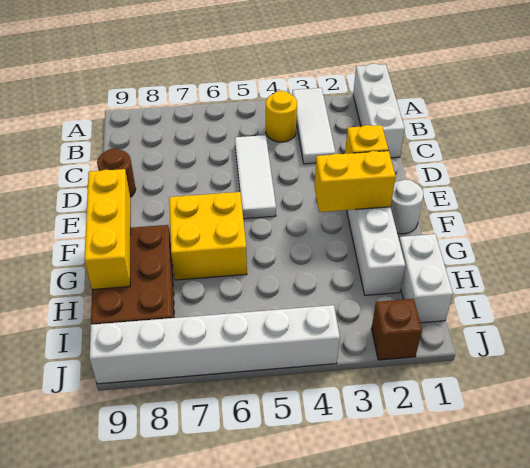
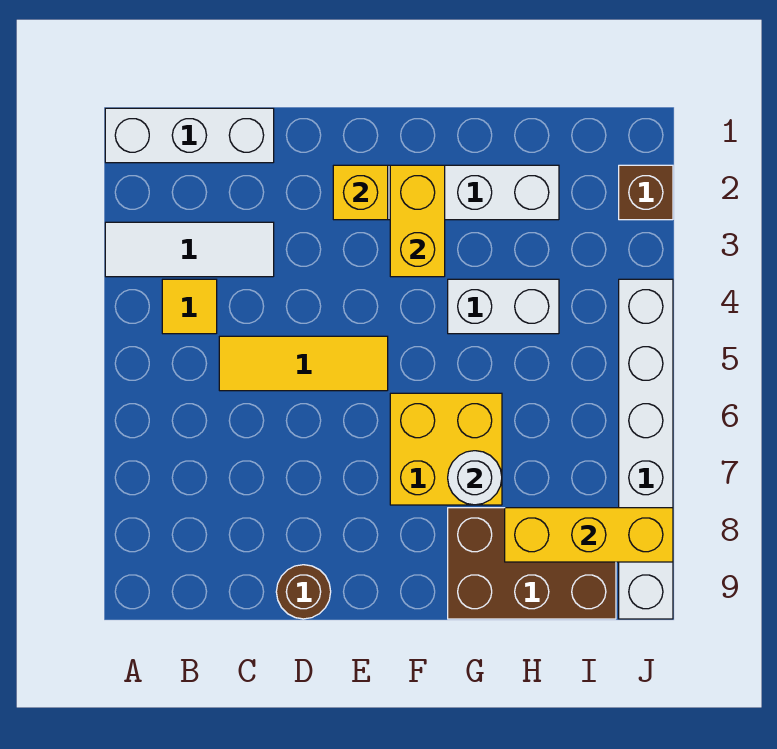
yellow 1x1 round brick [266,91,297,142] -> yellow 1x1 tile [162,279,217,334]
white 1x3 tile [235,135,276,219] -> yellow 1x3 tile [219,336,388,391]
white 1x1 round brick [391,180,423,234] -> white 1x1 round brick moved to [448,451,502,505]
yellow 1x3 brick [84,169,131,289] -> yellow 1x3 brick moved to [505,508,673,562]
white 1x2 brick [399,234,453,323] -> white 1x2 brick moved to [448,279,559,334]

